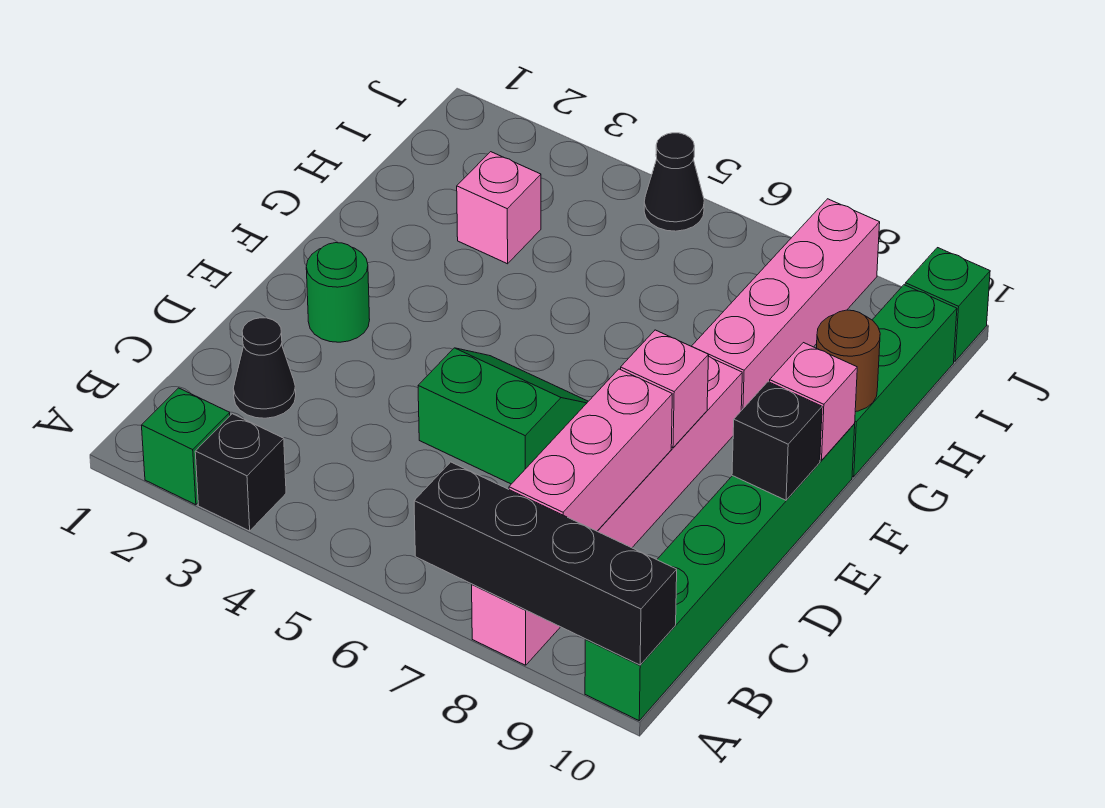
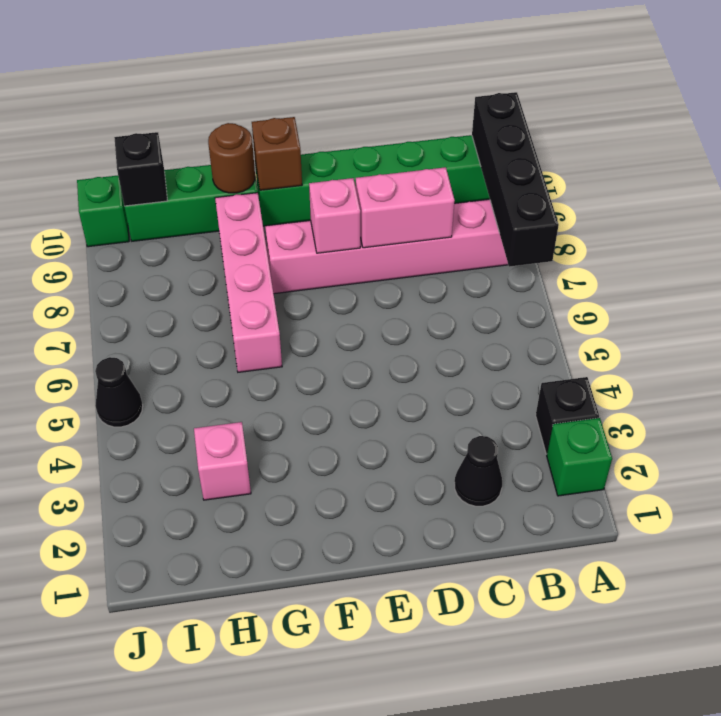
pink 1x3 brick [509,369,672,531] -> pink 1x2 brick [356,167,455,248]
green 2x2 slope [418,348,588,484] -> none
green 1x1 round brick [306,243,370,342] -> none
black 1x1 brick [732,382,822,500] -> black 1x1 brick moved to [114,132,167,206]
pink 1x1 brick [770,343,857,460] -> brown 1x1 brick [252,117,302,190]
pink 1x4 brick [692,199,880,411] -> pink 1x4 brick turned to [215,193,282,372]

